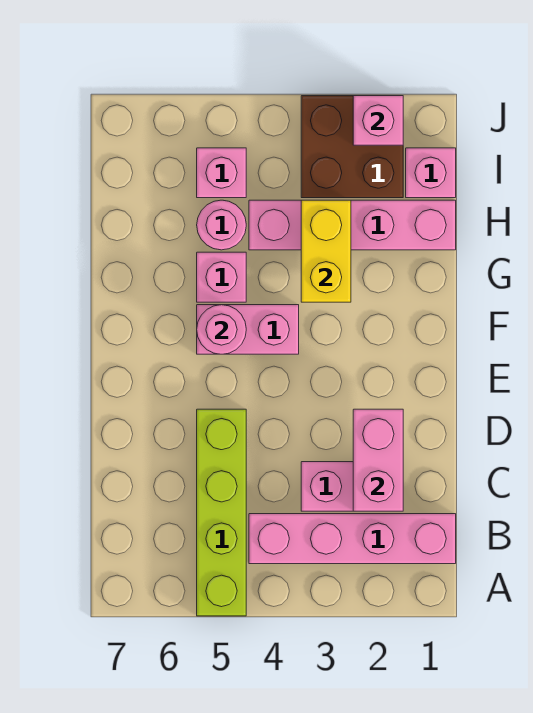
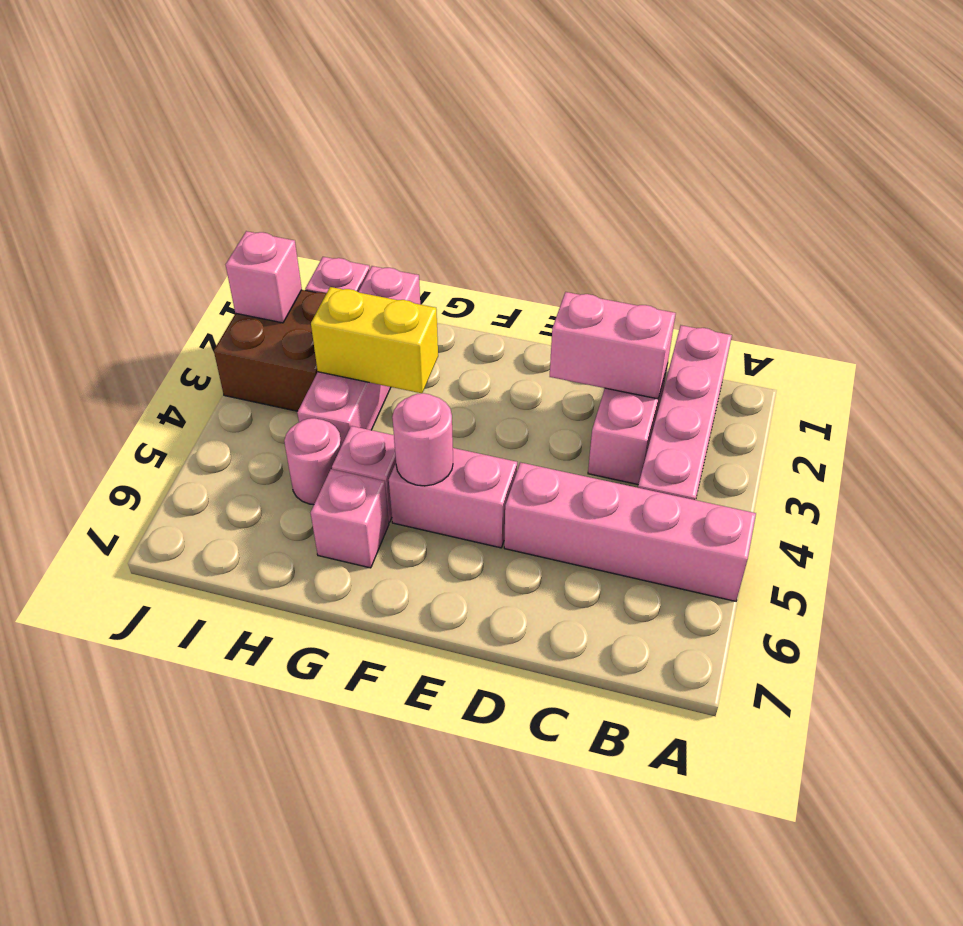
lime 1x4 brick [197,409,246,616] -> pink 1x4 brick [504,462,756,601]
pink 1x2 brick [197,305,299,354] -> pink 1x2 brick turned to [389,448,517,548]
pink 1x1 brick [197,148,246,198] -> pink 1x1 brick moved to [311,469,389,568]

